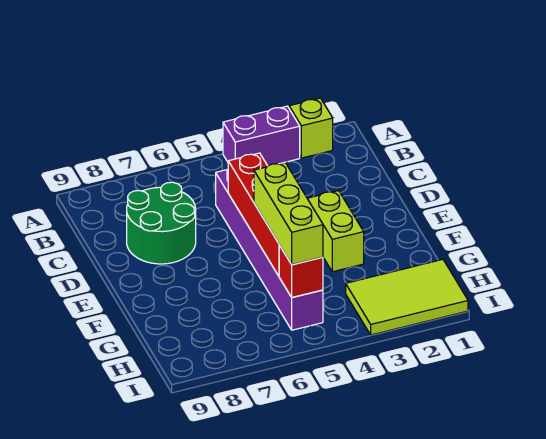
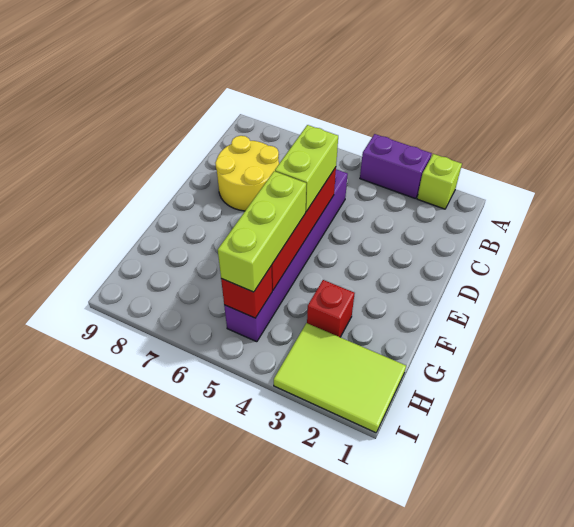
green 2x2 round brick [127,182,196,264] -> yellow 2x2 round brick [215,136,279,211]
lime 1x2 brick [307,191,364,272] -> lime 1x2 brick moved to [275,125,338,212]
none -> red 1x1 brick [307,280,355,337]

